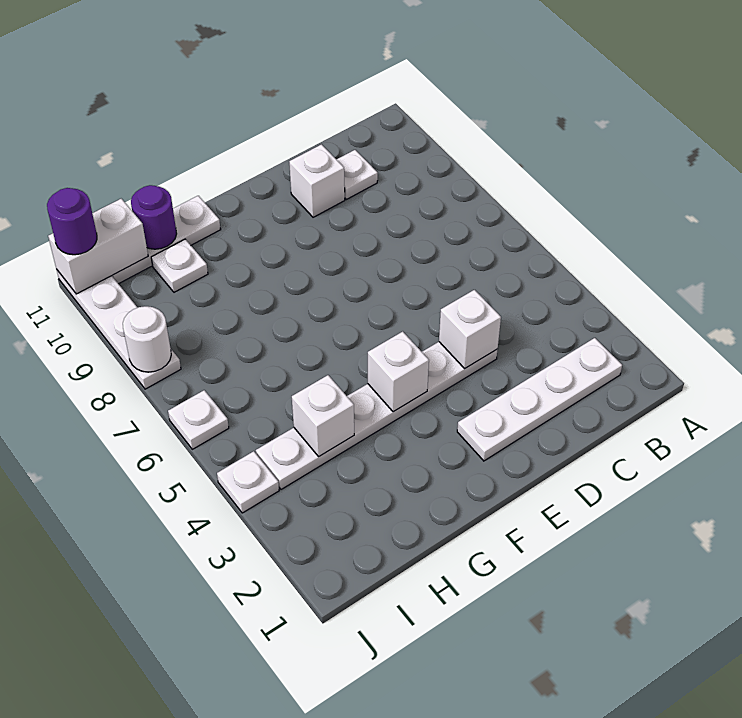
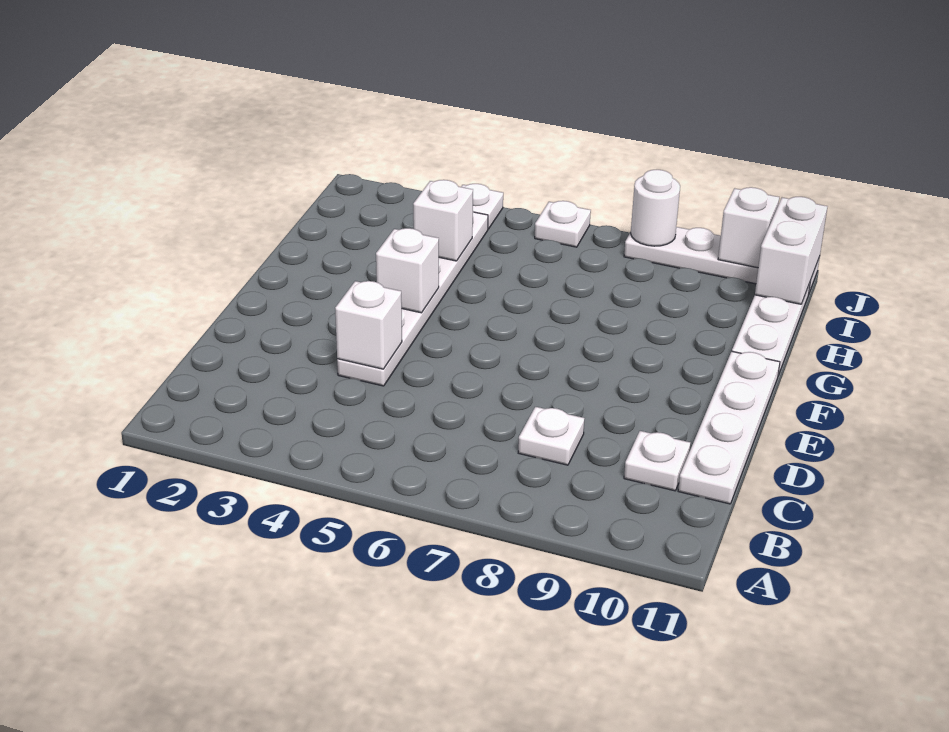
white 1x4 plate [457,338,622,461] -> white 1x4 plate moved to [678,351,780,504]
white 1x1 brick [289,144,345,217] -> white 1x1 brick moved to [718,187,779,268]
white 1x1 plate [151,239,208,292] -> white 1x1 plate moved to [518,407,584,465]
purple 1x1 round brick [131,185,177,249] -> none
purple 1x1 round brick [47,188,97,255] -> none

